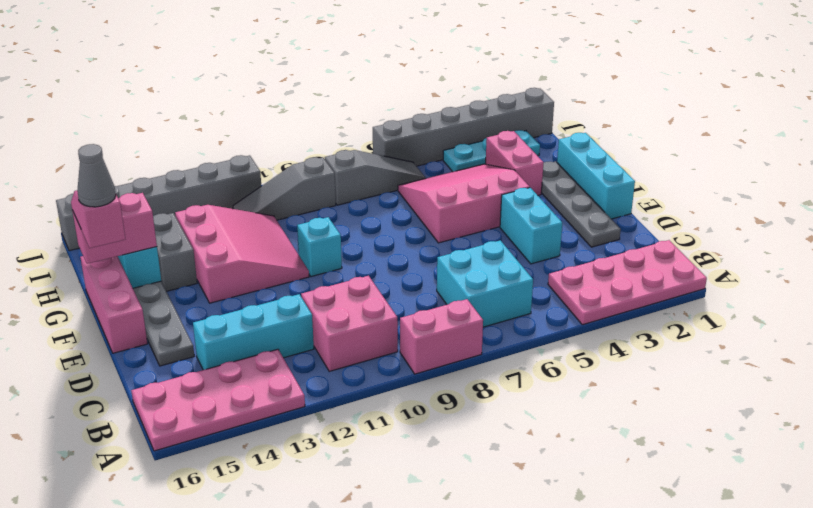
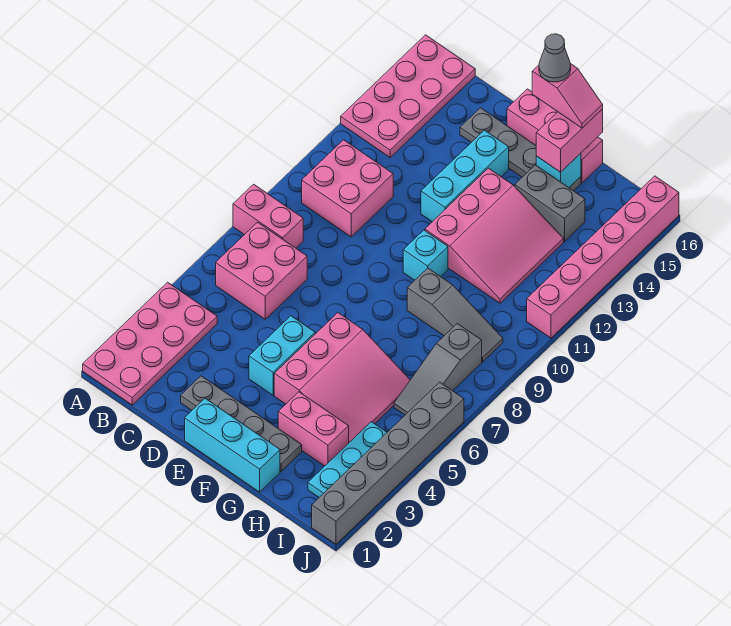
pink 1x2 brick [400,299,483,374] -> pink 1x2 brick turned to [233,184,303,248]
cyan 2x2 brick [437,240,533,327] -> pink 2x2 brick [216,222,307,319]
cyan 1x3 brick [193,294,314,370] -> cyan 1x3 brick moved to [421,130,509,222]
cyan 1x2 brick [500,188,562,264] -> cyan 1x2 brick turned to [249,316,315,395]
pink 3x3 slope [175,205,309,303] -> pink 3x3 slope turned to [425,168,564,303]
grey 1x3 slope [233,157,336,220] -> grey 1x3 slope turned to [407,268,503,362]
grey 1x6 brick [56,155,261,251] -> pink 1x6 brick [527,176,679,338]

